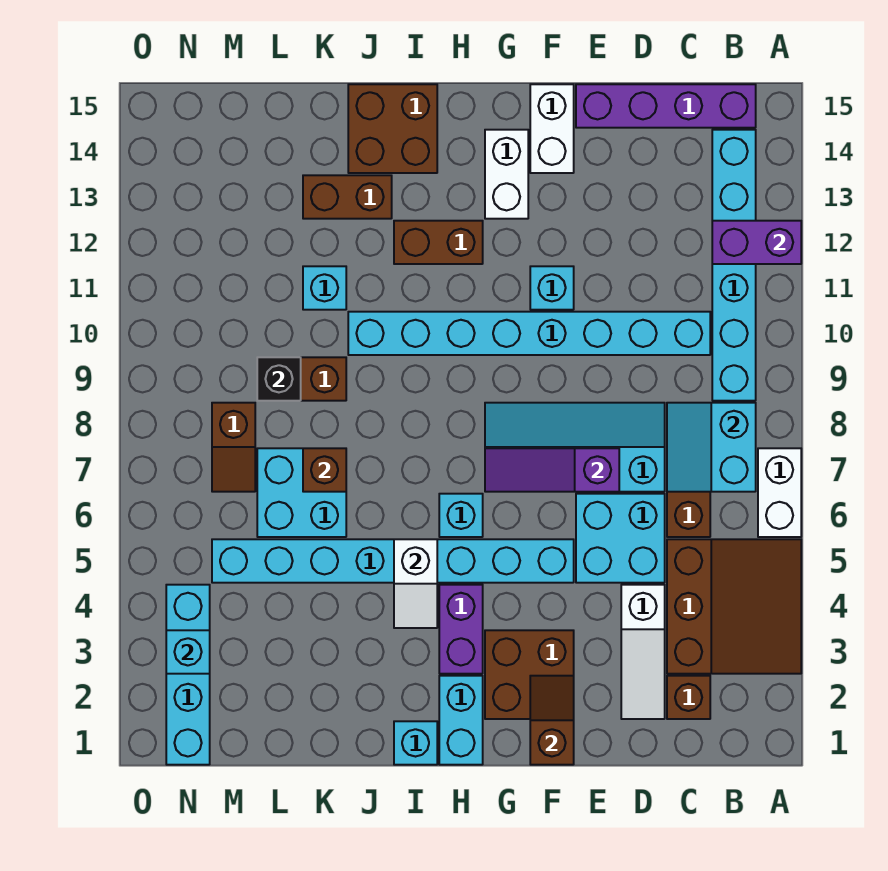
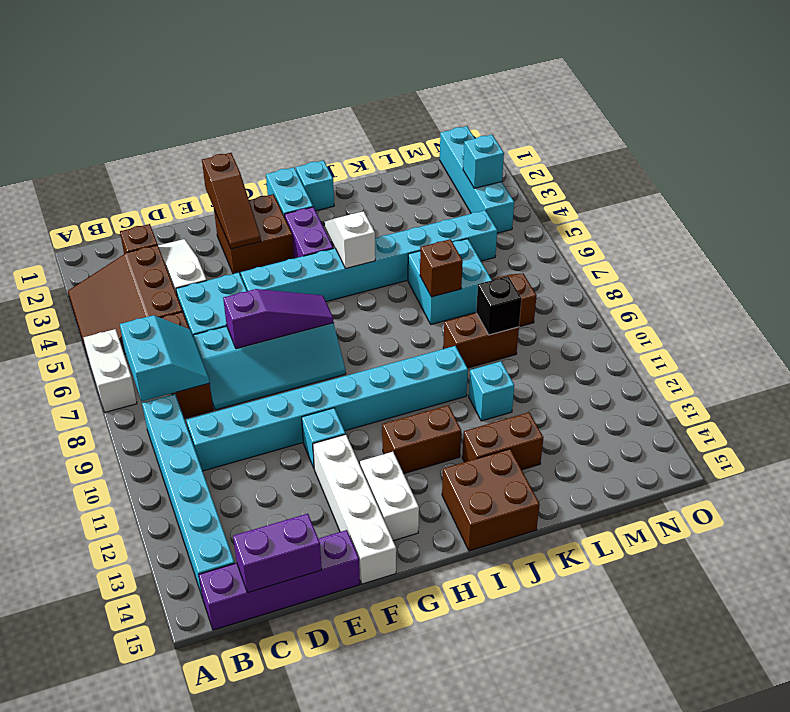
purple 1x2 brick [712,221,801,264] -> purple 1x2 brick moved to [233,514,322,593]
brown 1x2 slope [530,676,574,765] -> brown 1x3 slope [202,153,261,249]
white 1x2 brick [530,84,574,173] -> white 1x4 brick [313,434,396,584]
cyan 1x1 brick [439,494,483,537] -> none

